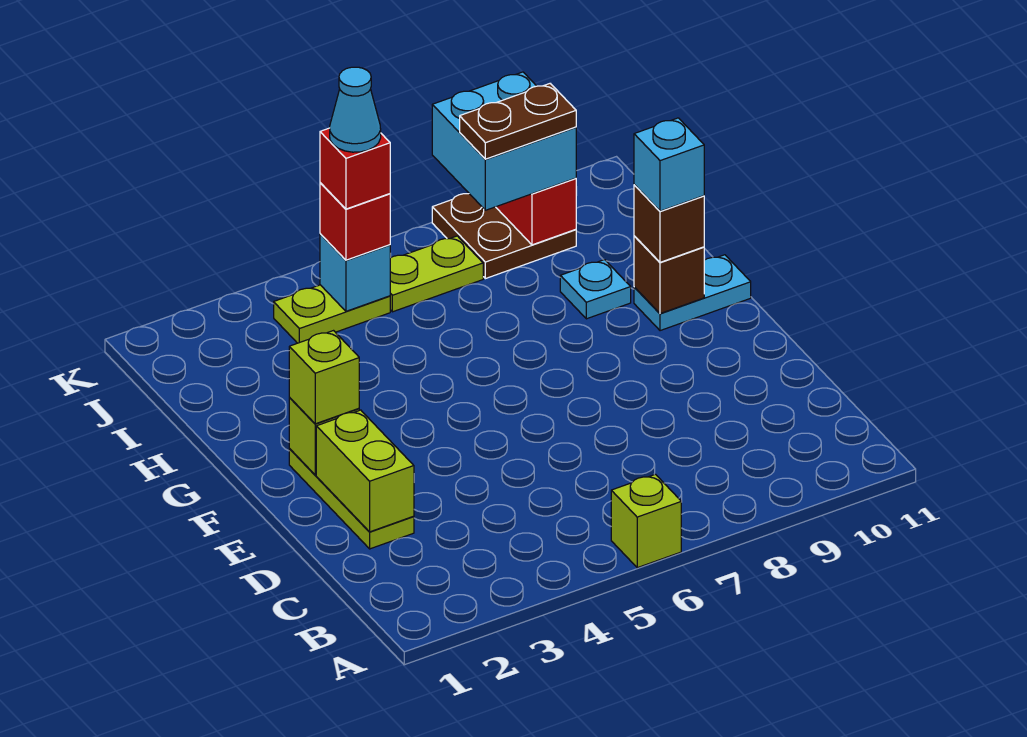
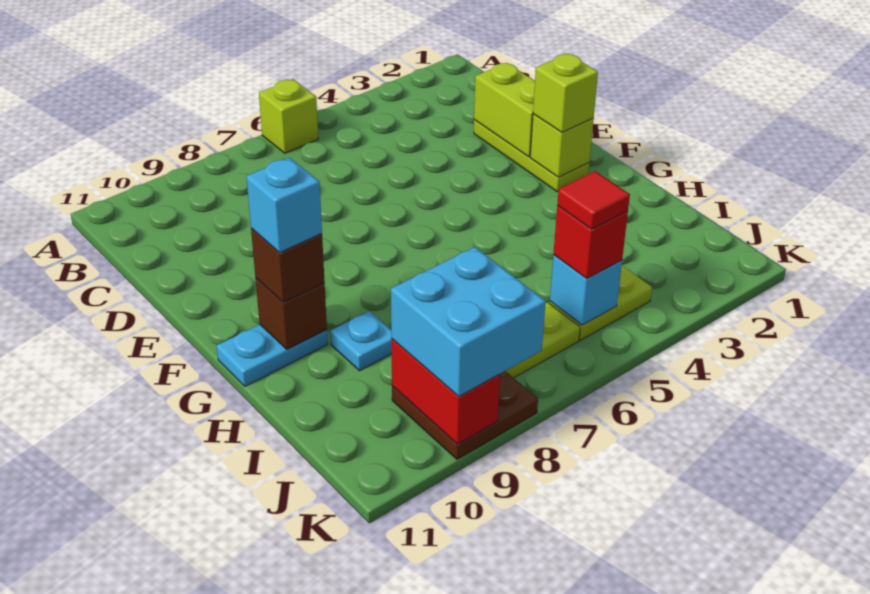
red 1x1 brick [320,128,390,209] -> red 1x1 tile [557,171,630,229]
cyan 1x1 cone [330,67,381,152] -> none
brown 1x2 plate [460,84,576,159] -> none

